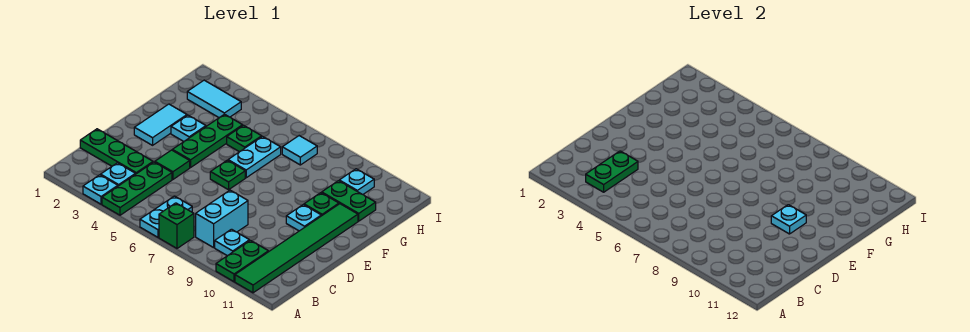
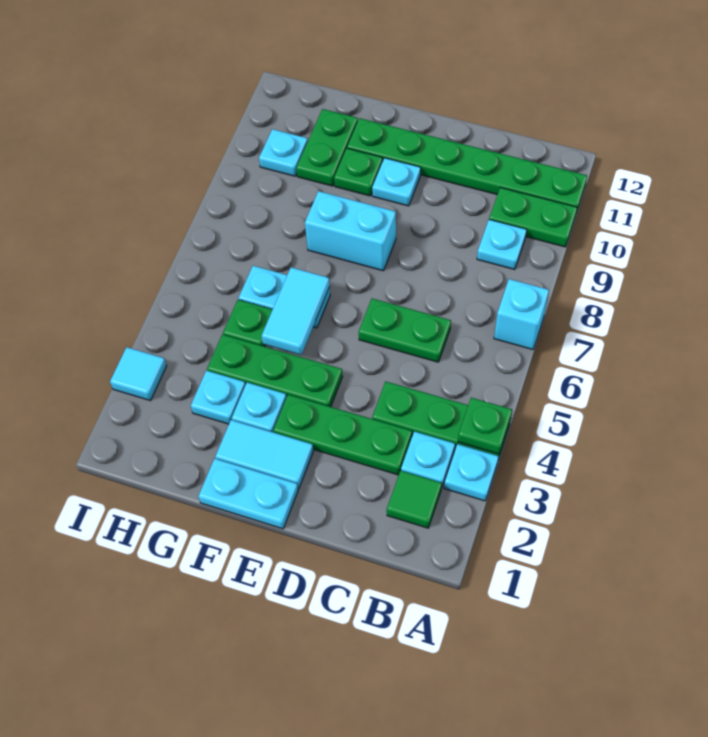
cyan 1x2 plate [140,196,192,237] -> cyan 1x2 plate moved to [198,459,298,529]
green 1x1 brick [159,203,194,248] -> cyan 1x1 brick [494,279,549,349]
green 1x6 tile [235,204,358,293] -> green 1x6 plate [347,118,587,210]
green 1x2 plate [586,151,638,192] -> green 1x2 plate moved to [359,299,451,362]
cyan 1x2 brick [196,190,248,248] -> cyan 1x2 brick moved to [305,191,396,271]
green 1x3 plate [80,129,153,174] -> green 1x3 plate turned to [273,395,412,475]
green 1x1 tile [155,150,190,179] -> green 1x1 tile moved to [387,471,442,528]
green 1x1 plate [210,160,245,190] -> green 1x1 plate moved to [458,398,512,454]
cyan 1x1 plate [771,205,806,234] -> cyan 1x1 plate moved to [191,371,245,424]
cyan 1x2 tile [187,80,241,118] -> cyan 1x2 tile moved to [262,267,330,355]
cyan 1x1 tile [282,136,317,165] -> cyan 1x1 tile moved to [110,347,167,401]

